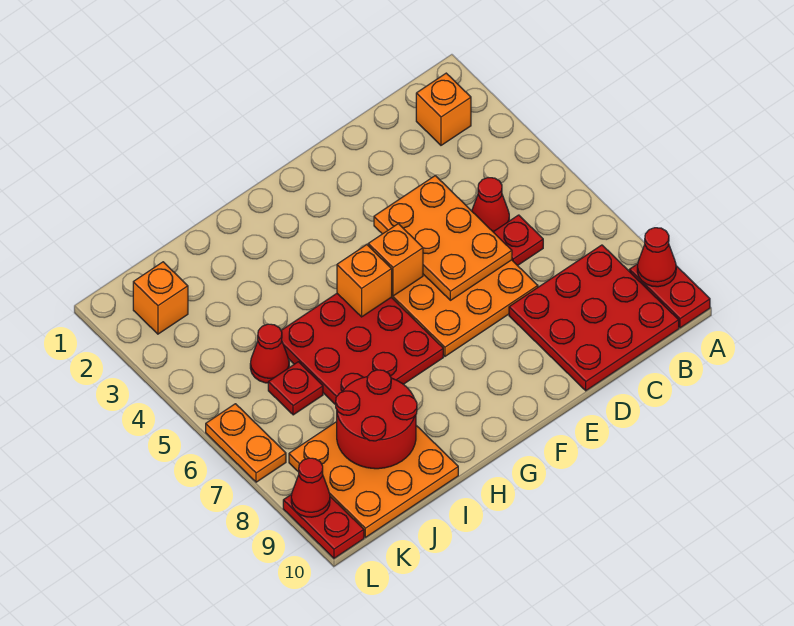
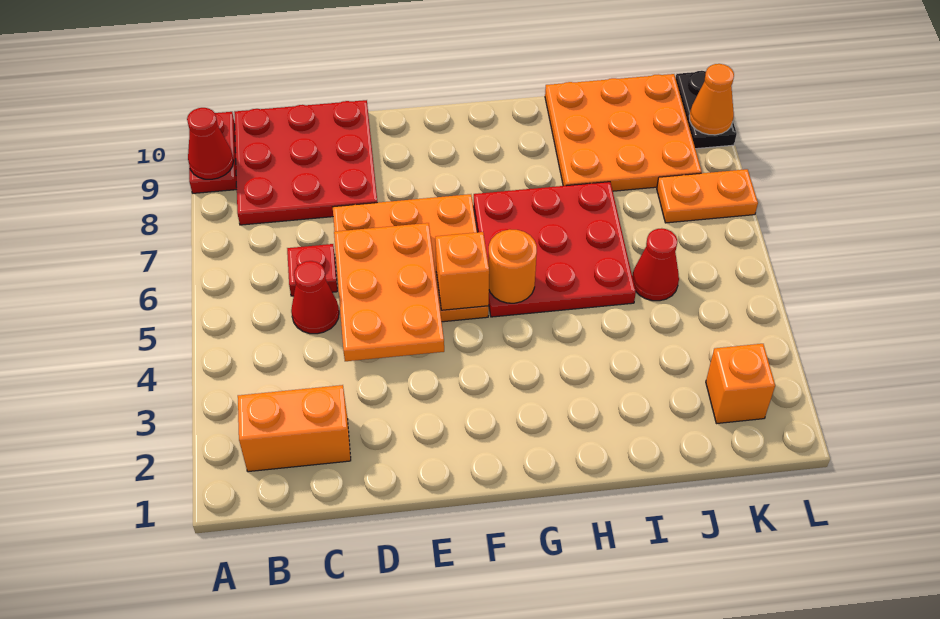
orange 1x1 brick [416,73,471,145] -> orange 1x2 brick [238,385,351,472]
orange 1x1 brick [337,245,392,317] -> orange 1x1 round brick [488,229,537,303]
red 2x2 round brick [336,370,417,469] -> none
red 1x1 plate [268,362,323,415] -> none
orange 1x2 plate [206,404,286,482] -> orange 1x2 plate turned to [657,169,758,223]
red 1x2 plate [283,494,364,558] -> black 1x2 plate [676,71,737,149]
red 1x1 cone [291,458,330,517] -> orange 1x1 cone [690,64,734,135]

